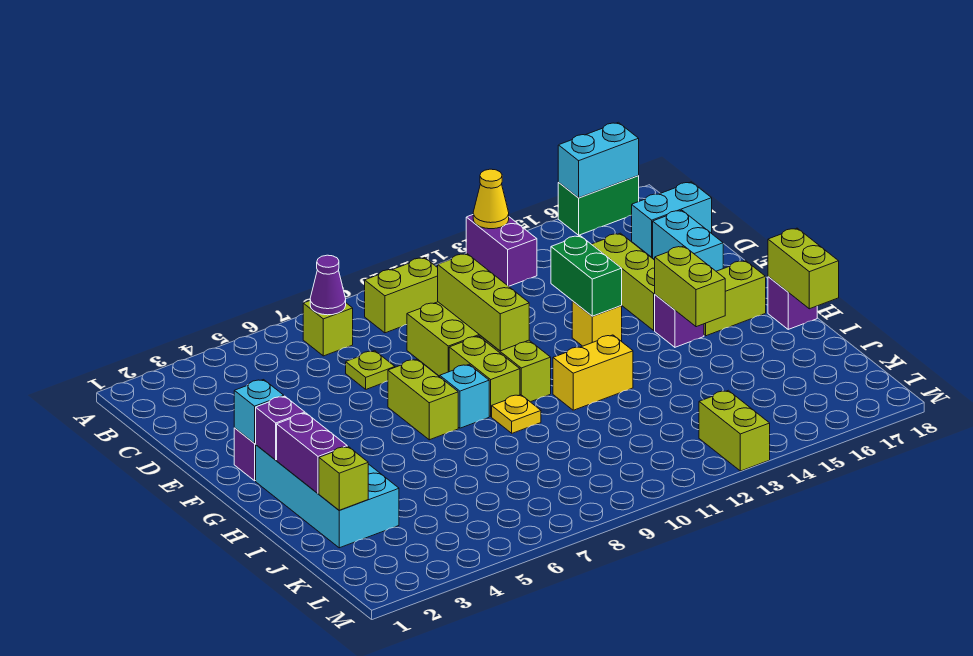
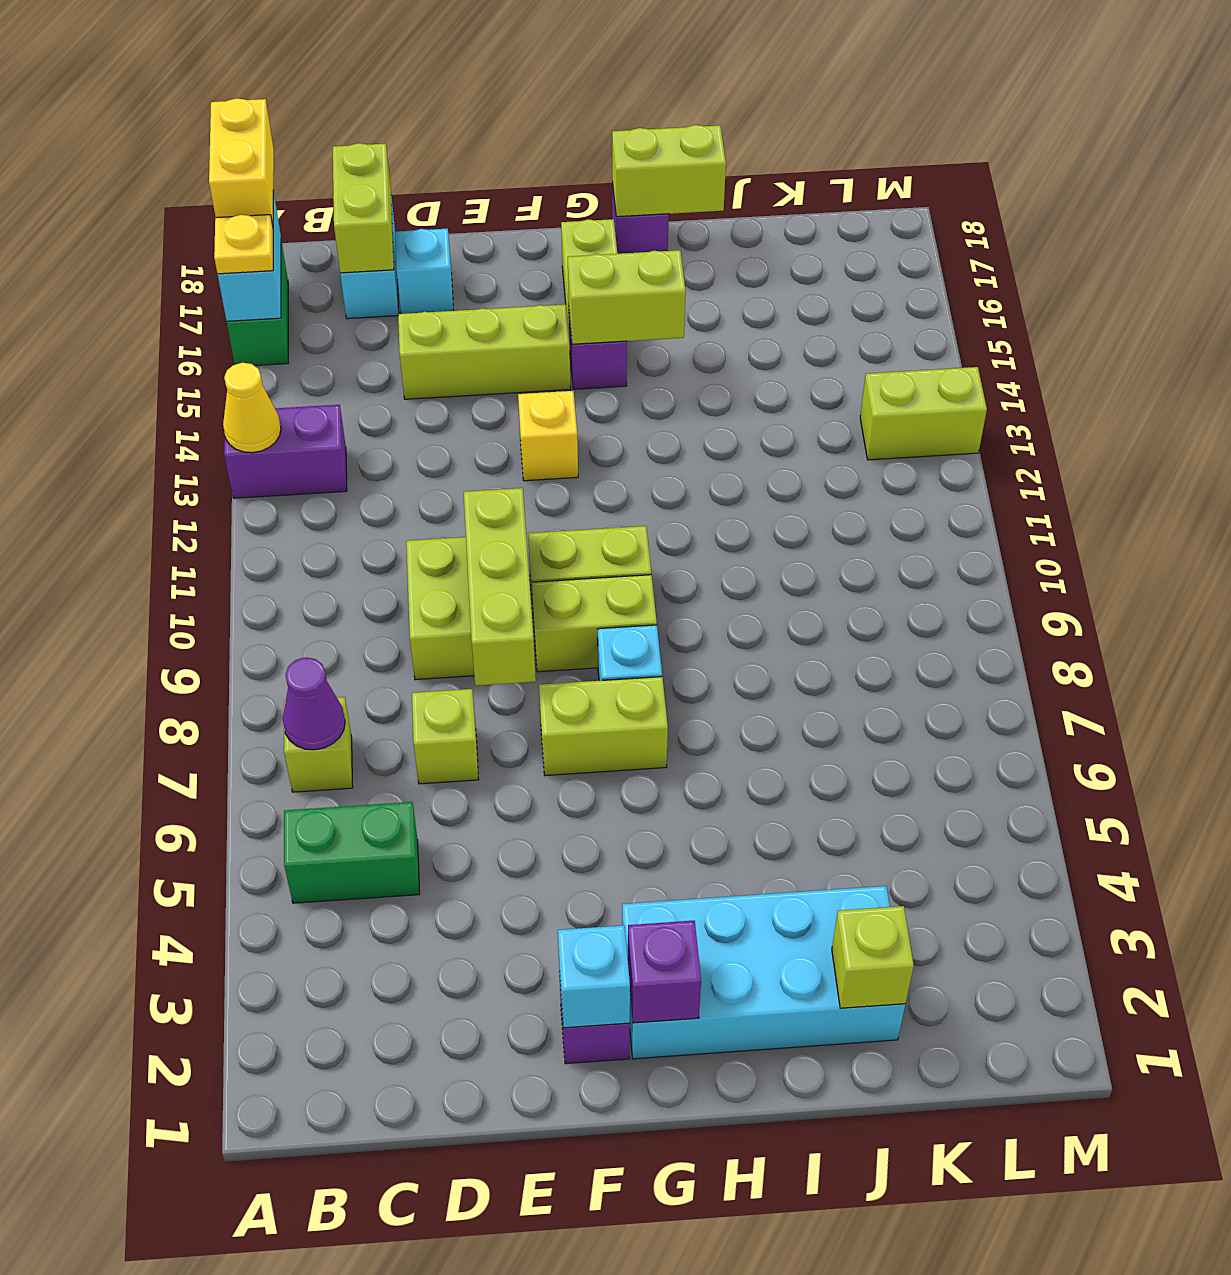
lime 1x2 brick [365,258,438,333] -> lime 1x2 brick moved to [333,143,394,273]
lime 1x1 plate [346,351,395,389] -> lime 1x1 brick [412,689,479,784]
lime 1x3 brick [438,253,529,351] -> lime 1x3 brick turned to [464,488,536,686]
cyan 1x2 brick [653,210,723,271] -> cyan 1x1 brick [395,229,453,314]
green 1x2 brick [551,236,622,316] -> green 1x2 brick moved to [284,802,420,903]
purple 1x2 brick [277,413,347,494] -> none
yellow 1x1 plate [492,395,541,433] -> yellow 1x1 plate moved to [214,215,273,274]
yellow 1x2 brick [553,335,633,410] -> yellow 1x2 brick moved to [209,98,274,225]

